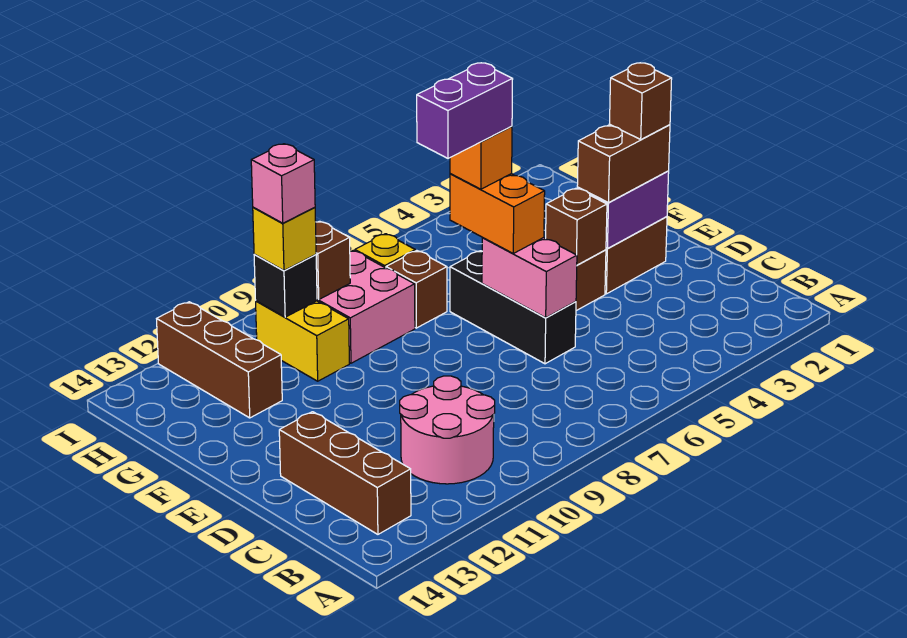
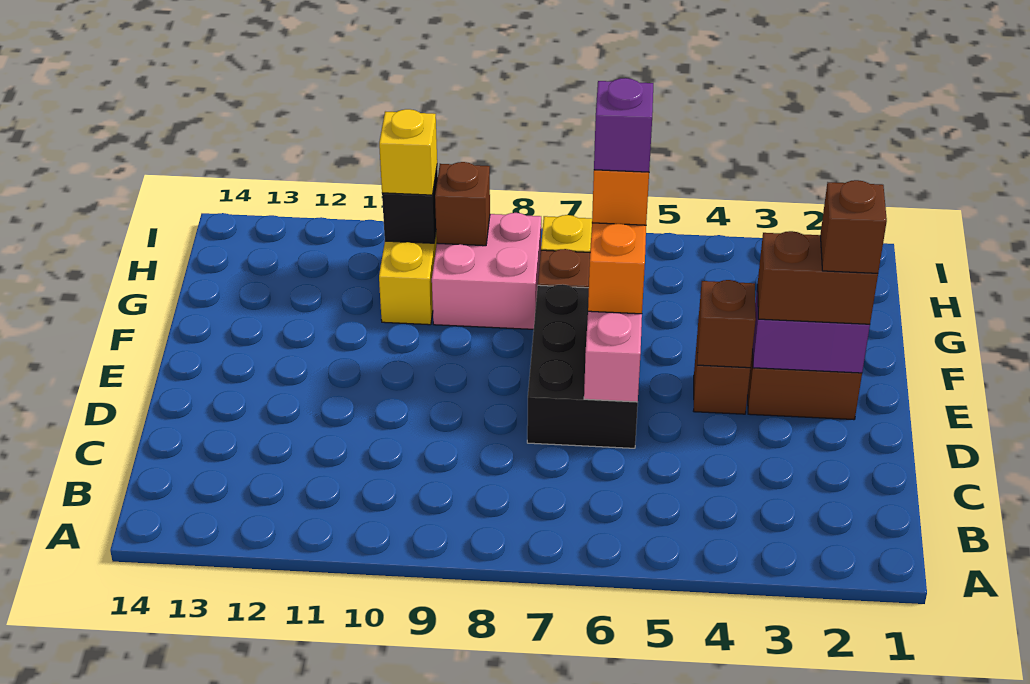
pink 2x2 round brick [400,376,495,484] -> none
brown 1x3 brick [279,412,411,534] -> none
black 1x3 brick [450,251,576,364] -> black 2x3 brick [527,284,638,448]
purple 1x2 brick [417,63,513,158] -> purple 1x1 brick [594,78,653,172]
brown 1x3 brick [157,302,282,418] -> none
pink 1x1 brick [251,144,315,223] -> none

